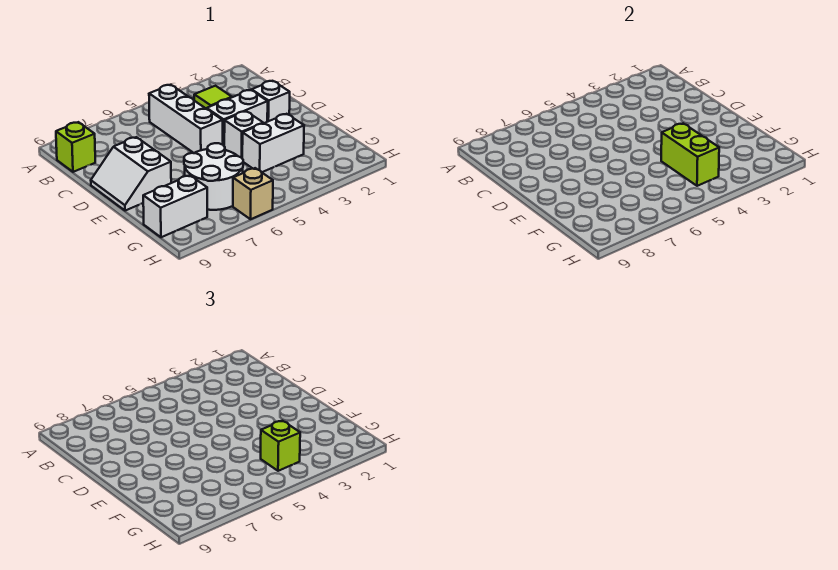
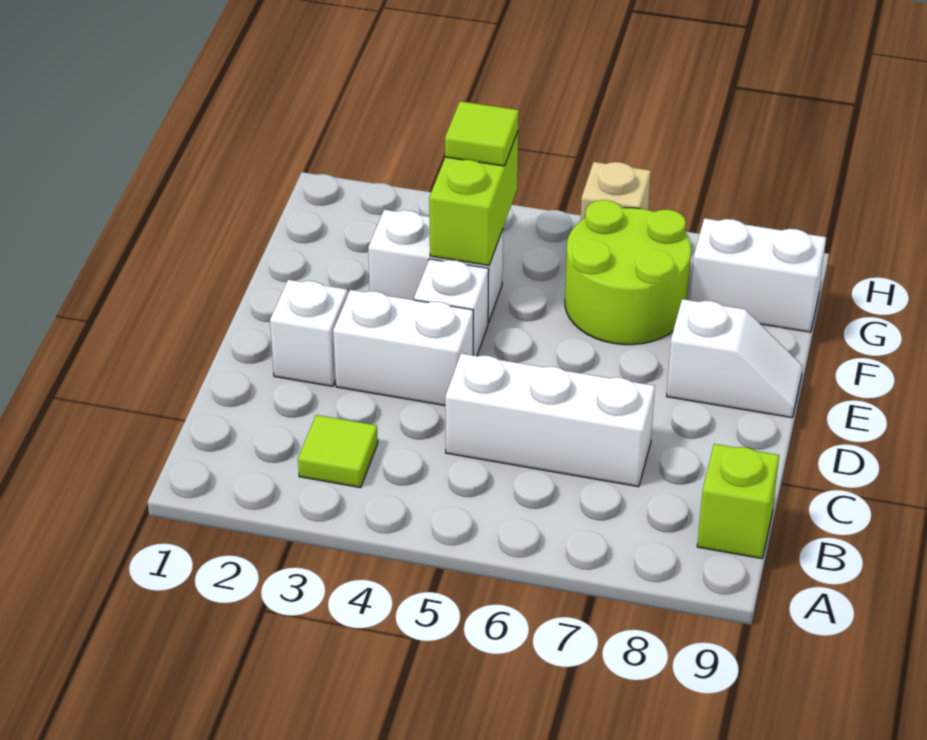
white 1x3 brick [149,85,223,153] -> white 1x3 brick turned to [445,354,655,487]
white 2x2 slope [91,137,171,211] -> white 1x2 slope [667,299,803,418]
white 2x2 round brick [184,143,243,210] -> lime 2x2 round brick [565,200,691,345]
lime 1x1 brick [261,421,300,471] -> lime 1x1 tile [445,101,519,166]

